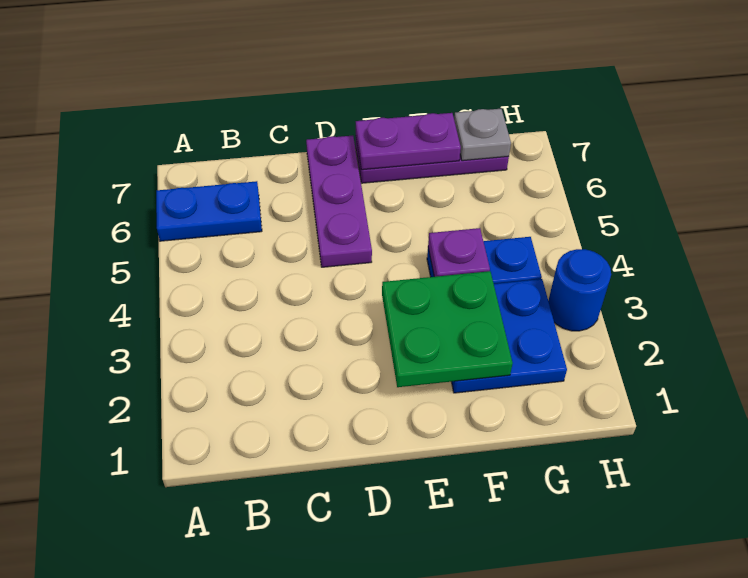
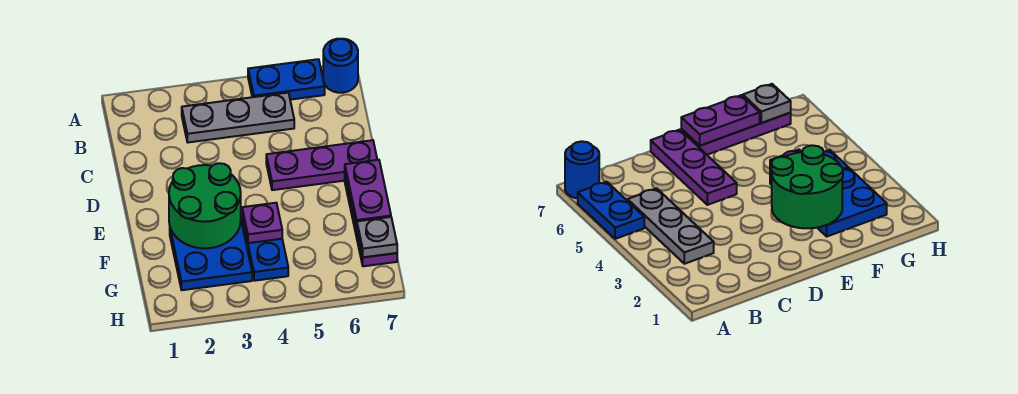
blue 1x2 plate [156,181,262,241] -> blue 1x2 plate turned to [248,59,325,100]
none -> grey 1x3 plate [182,93,294,142]
green 2x2 plate [382,271,513,387] -> green 2x2 round brick [169,163,241,248]
blue 1x1 round brick [548,249,611,331] -> blue 1x1 round brick moved to [323,39,358,93]

